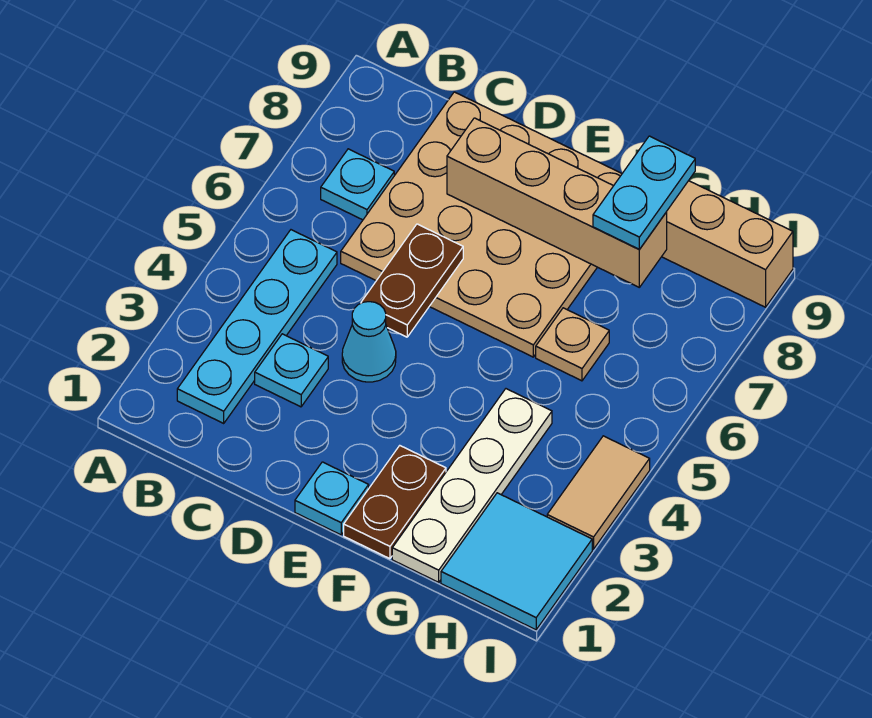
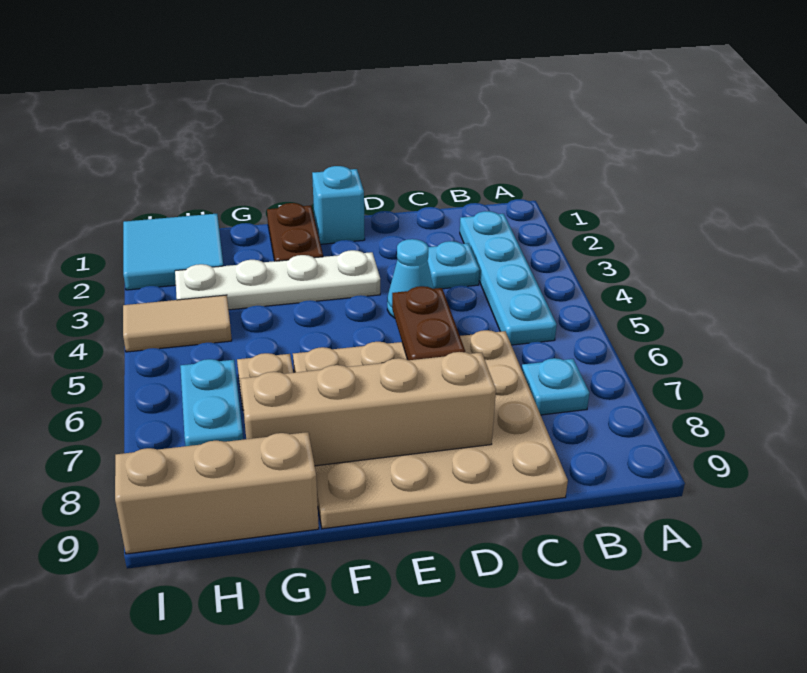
cyan 1x1 plate [295,462,369,535] -> cyan 1x1 brick [312,166,365,244]
white 1x4 plate [392,389,552,582] -> white 1x4 plate turned to [175,250,380,310]
cyan 1x2 plate [593,136,695,249] -> cyan 1x2 plate moved to [180,359,243,446]
tan 1x2 tile [547,436,650,549] -> tan 1x2 tile turned to [123,295,232,352]

